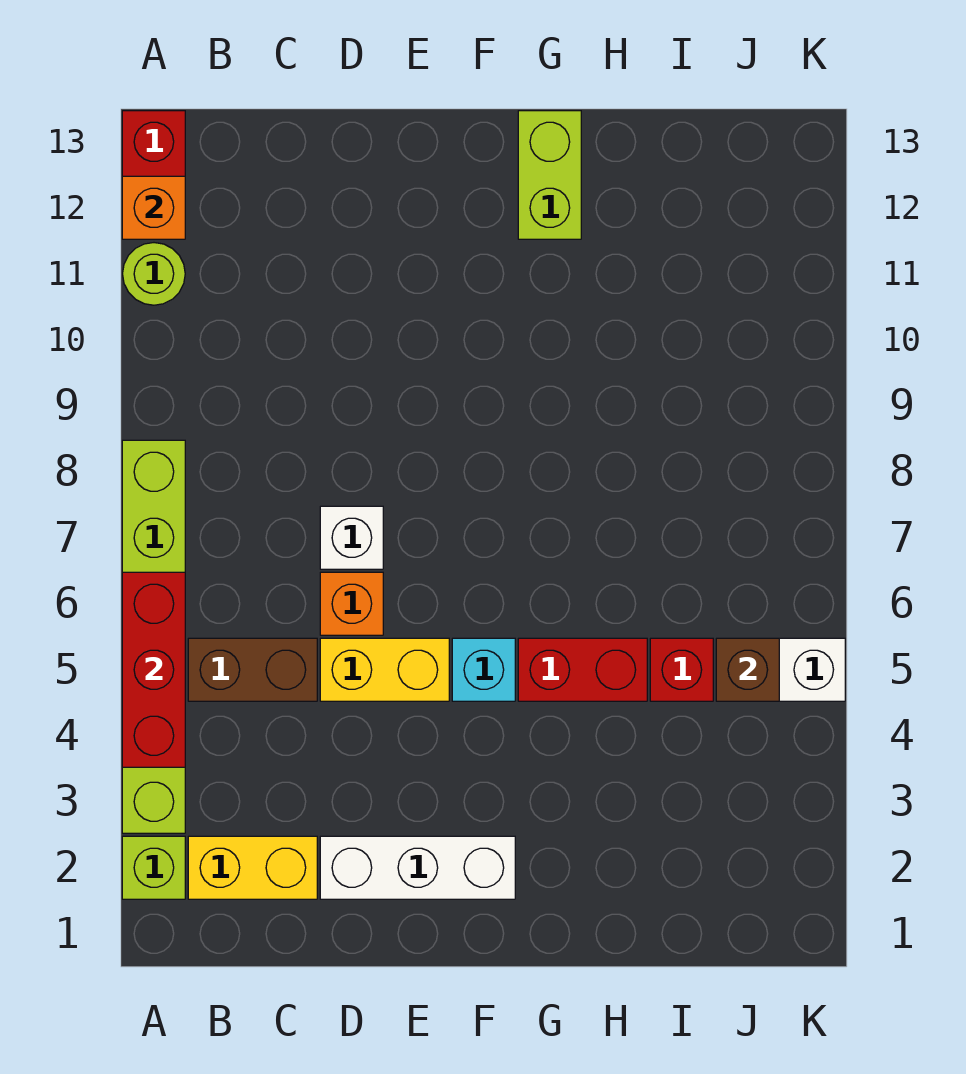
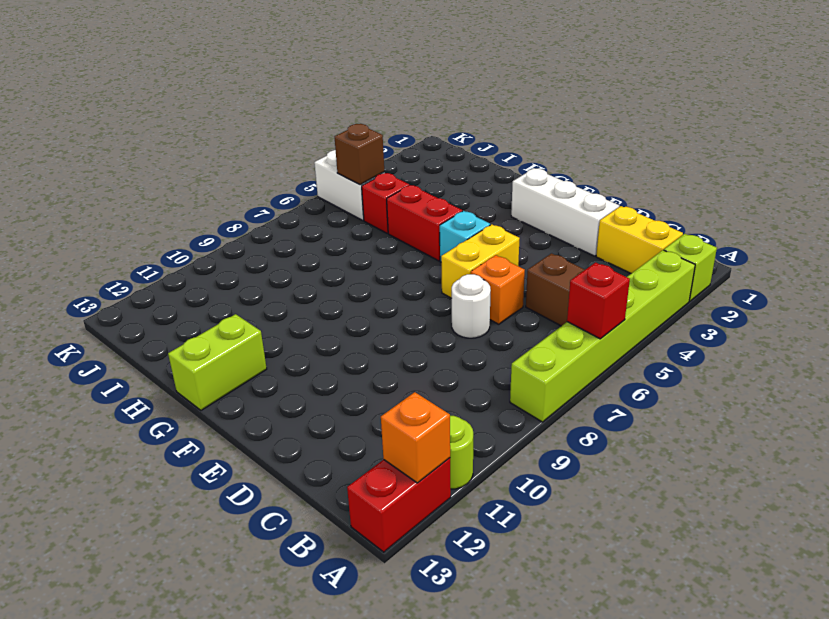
red 1x3 brick [122,572,185,767] -> red 1x1 brick [567,262,630,339]
yellow 1x2 brick [320,638,449,701] -> yellow 1x2 brick turned to [441,224,520,298]
white 1x1 brick [320,506,383,569] -> white 1x1 round brick [452,274,491,338]

